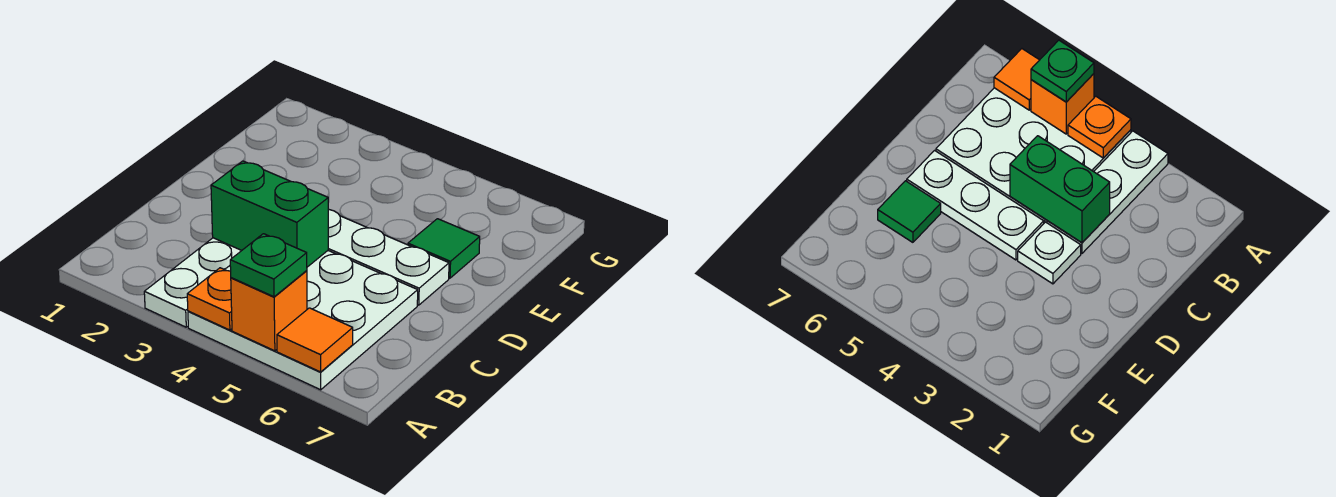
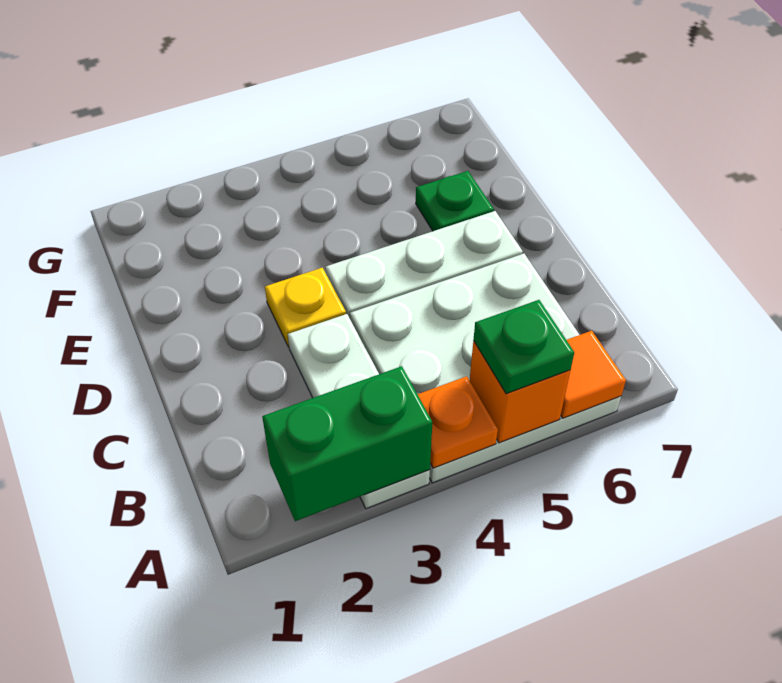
green 1x2 brick [211,161,328,267] -> green 1x2 brick moved to [262,366,432,521]
white 1x1 plate [1018,222,1081,284] -> yellow 1x1 plate [265,268,346,347]
green 1x1 tile [408,219,480,278] -> green 1x1 plate [416,171,494,231]

